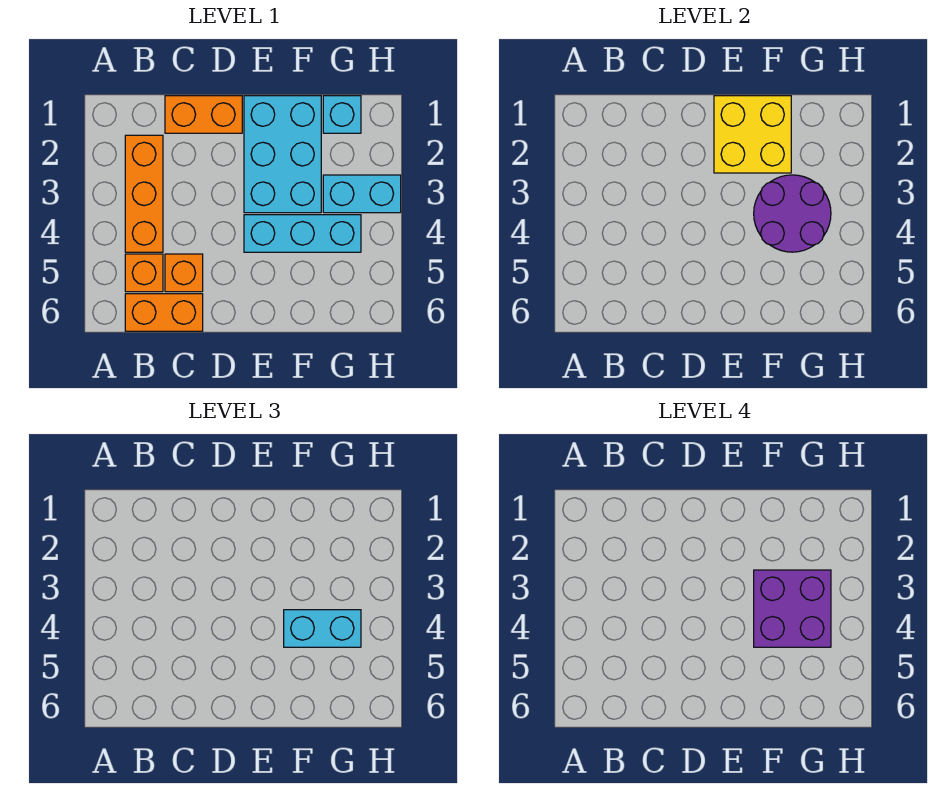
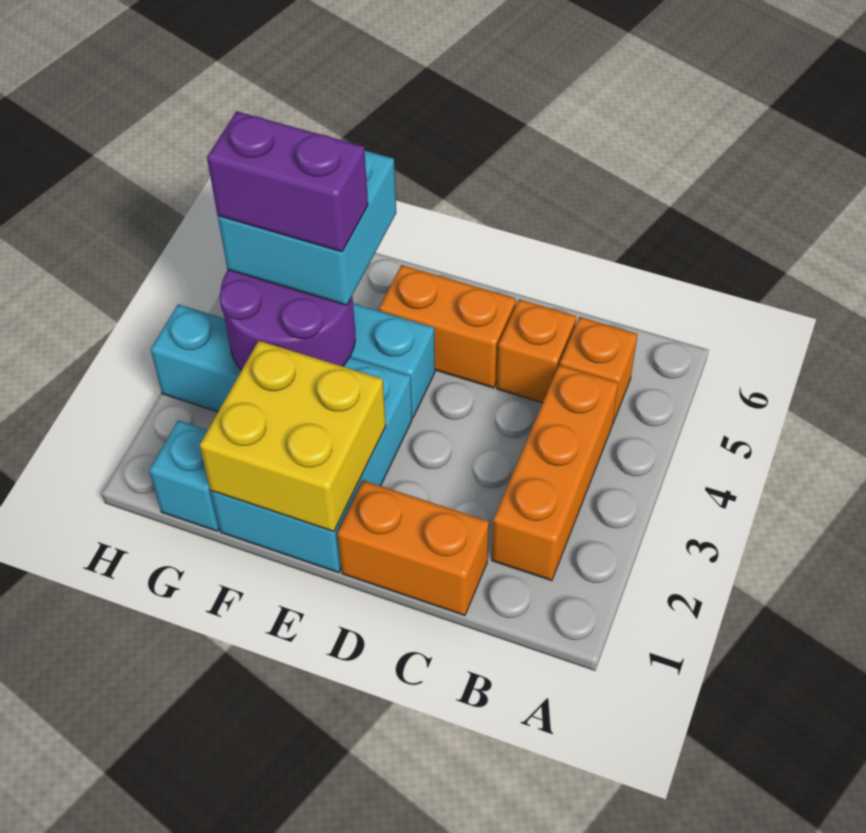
orange 1x2 brick [125,294,203,331] -> orange 1x2 brick moved to [379,265,516,388]
purple 2x2 brick [754,570,831,647] -> purple 1x2 brick [207,111,368,252]
cyan 1x2 brick [284,610,361,647] -> cyan 2x2 brick [218,151,396,305]

